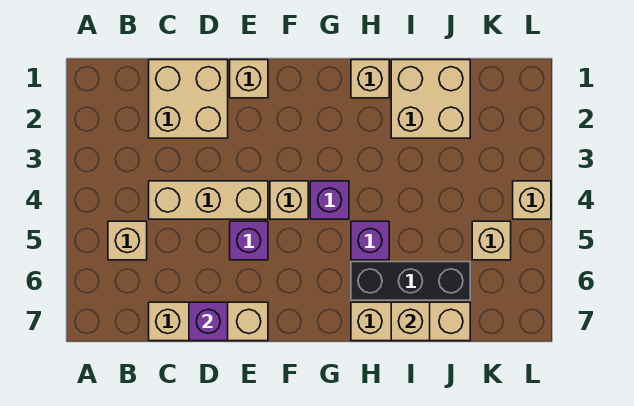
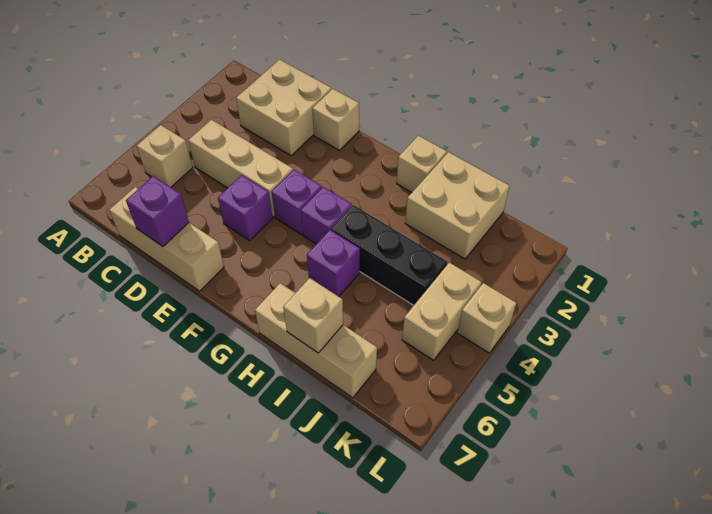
tan 1x1 brick [270,181,308,219] -> purple 1x1 brick [271,169,322,235]
black 1x3 brick [351,262,470,300] -> black 1x3 brick moved to [331,205,448,305]
tan 1x1 brick [472,221,511,260] -> tan 1x2 brick [402,263,481,360]

